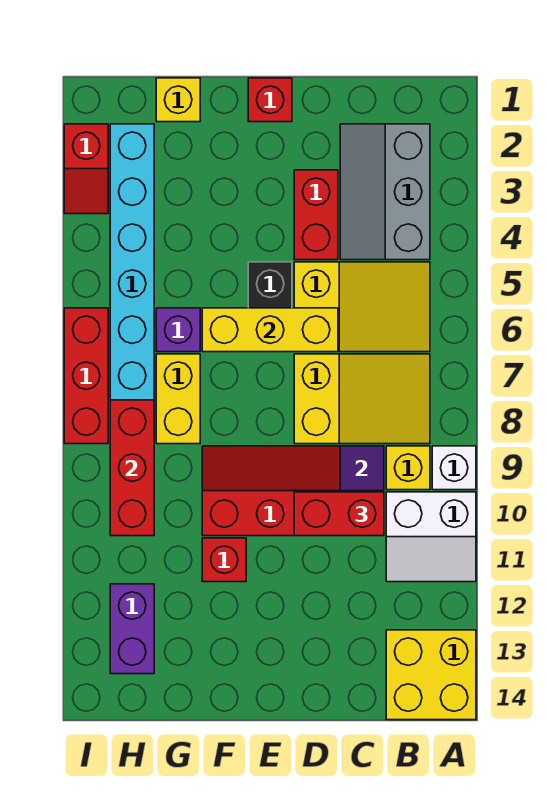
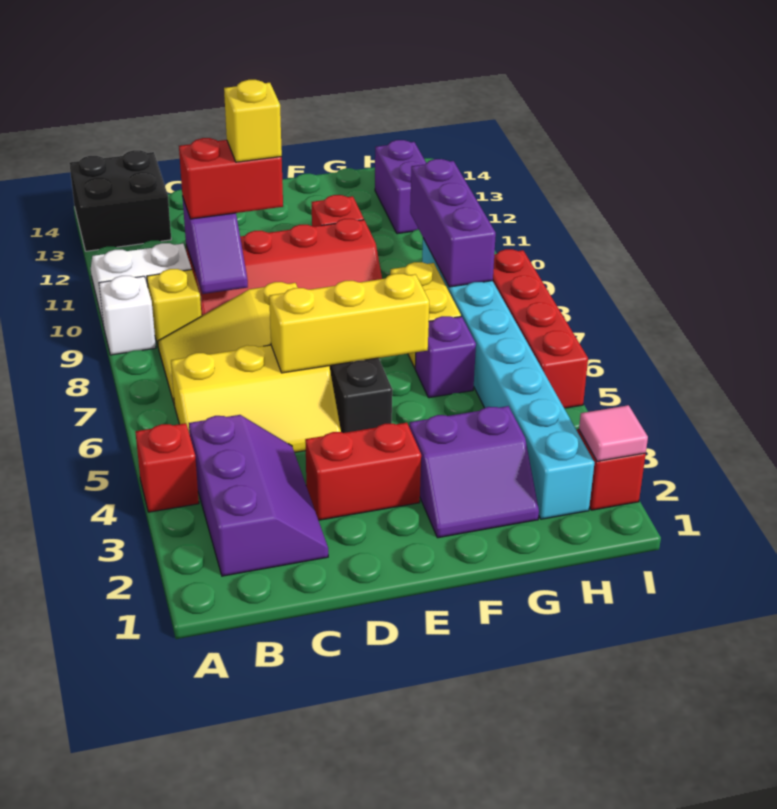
yellow 2x2 brick [386,630,476,720] -> black 2x2 brick [69,150,171,251]
grey 2x3 slope [340,124,430,260] -> purple 2x3 slope [189,415,328,576]
yellow 2x3 slope [294,262,430,352] -> yellow 2x3 slope turned to [171,345,341,453]
red 1x2 brick [294,170,338,260] -> red 1x2 brick turned to [305,423,421,520]
red 1x1 brick [248,78,292,122] -> red 1x1 brick moved to [136,423,199,512]
none -> purple 2x2 slope [409,406,539,538]
yellow 1x1 brick [156,78,200,122] -> yellow 1x1 brick moved to [224,80,282,162]
red 1x3 brick [110,400,154,536] -> purple 1x3 brick [410,159,496,287]
none -> pink 1x1 tile [579,405,648,461]
red 1x3 brick [64,308,108,444] -> red 1x4 brick [493,249,588,408]

